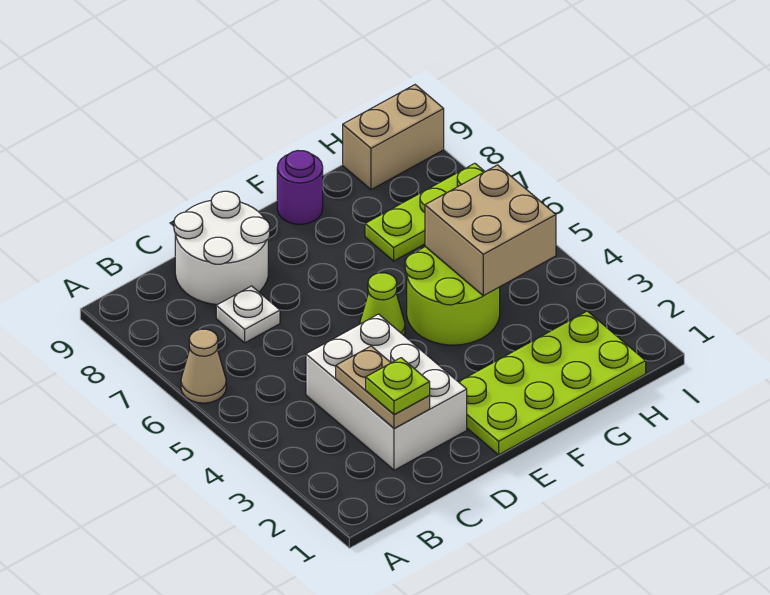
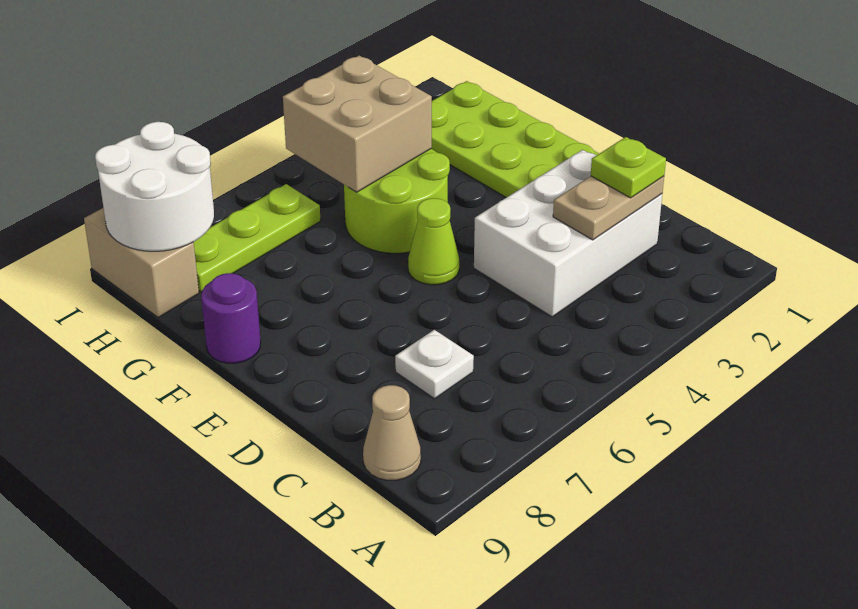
tan 1x1 cone [181,329,226,403] -> tan 1x1 cone moved to [363,385,421,480]
white 2x2 round brick [174,191,270,305] -> white 2x2 round brick moved to [95,122,214,251]
lime 1x3 plate [365,163,485,261] -> lime 1x3 plate turned to [193,184,321,292]

